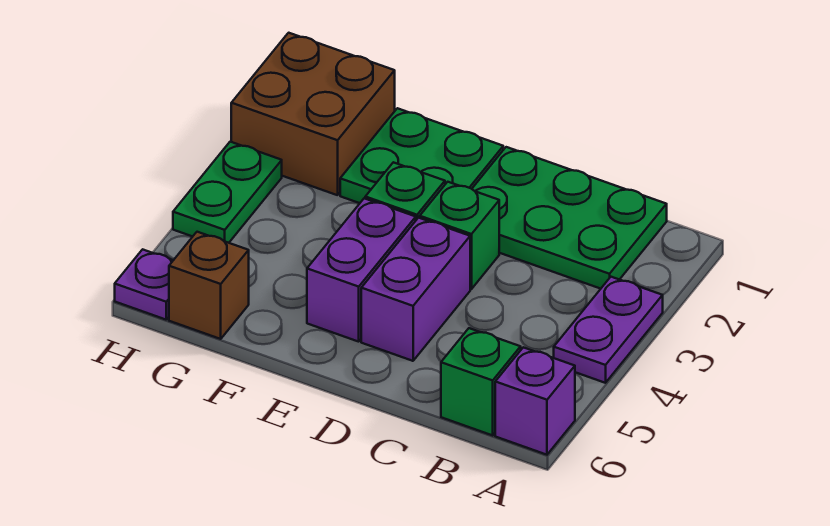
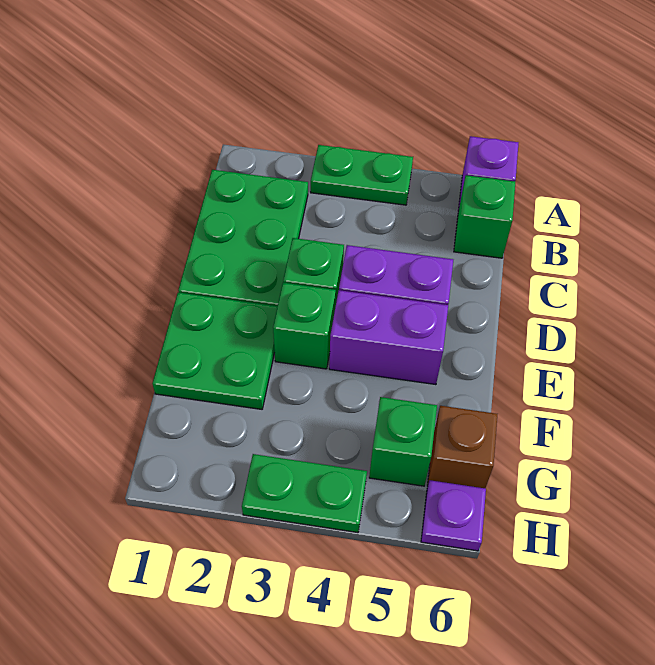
purple 1x2 plate [554,277,663,383] -> green 1x2 plate [311,145,413,205]
brown 2x2 brick [231,33,395,195] -> none
none -> green 1x1 brick [369,397,437,486]

